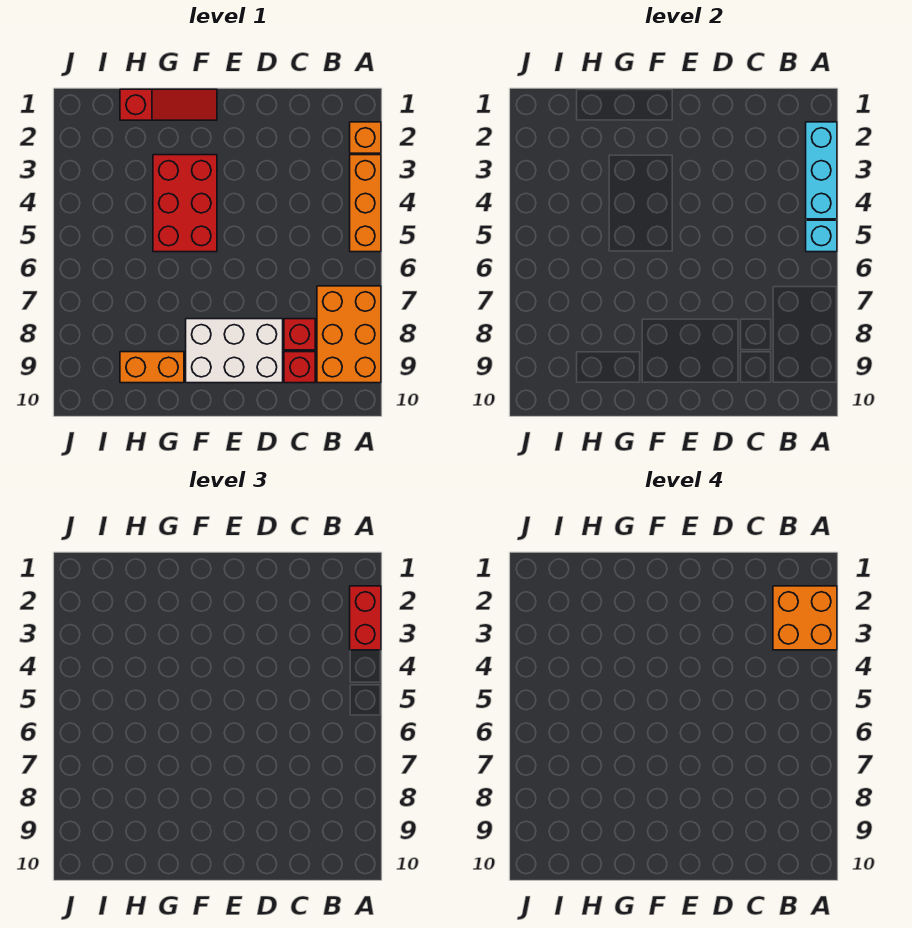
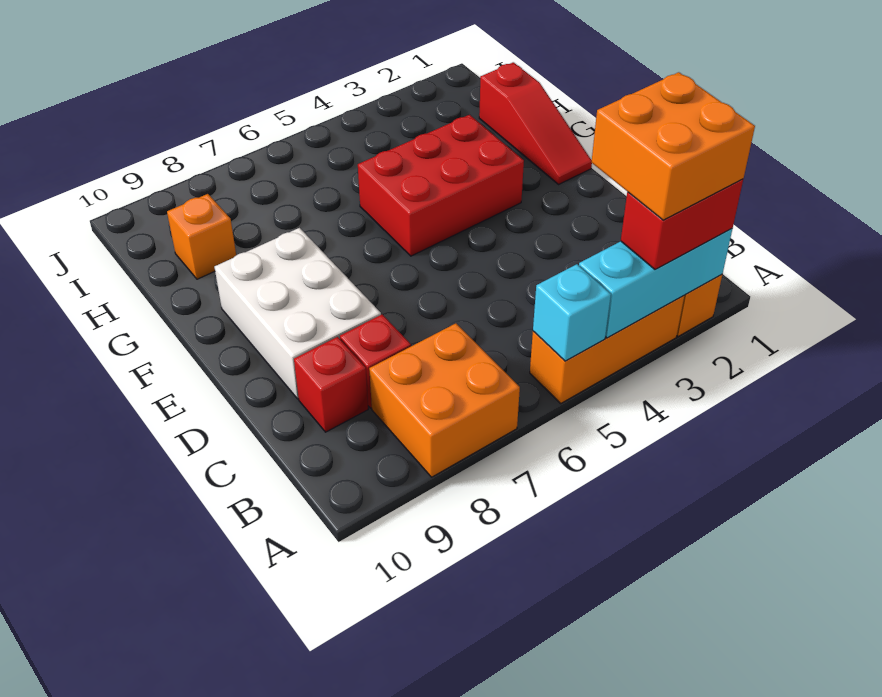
orange 2x3 brick [317,286,381,383] -> orange 2x2 brick [369,323,520,477]
orange 1x2 brick [120,352,184,383] -> orange 1x1 brick [167,194,236,279]

